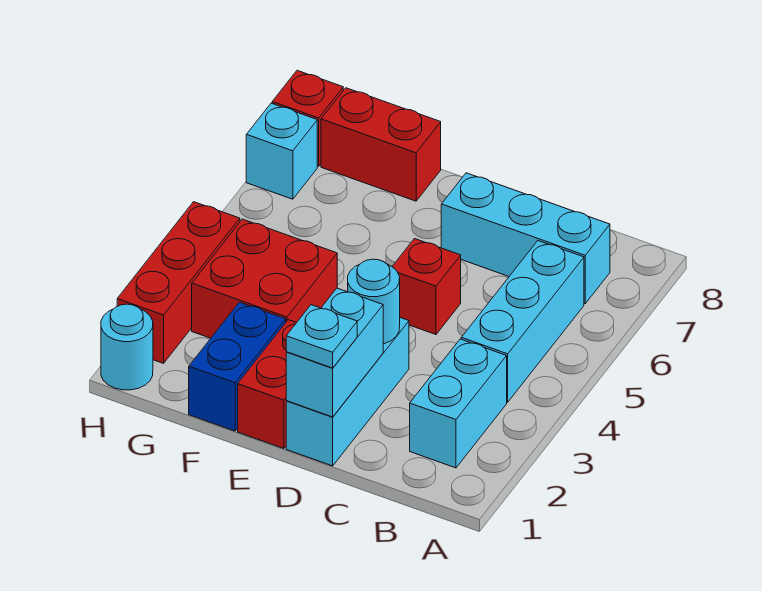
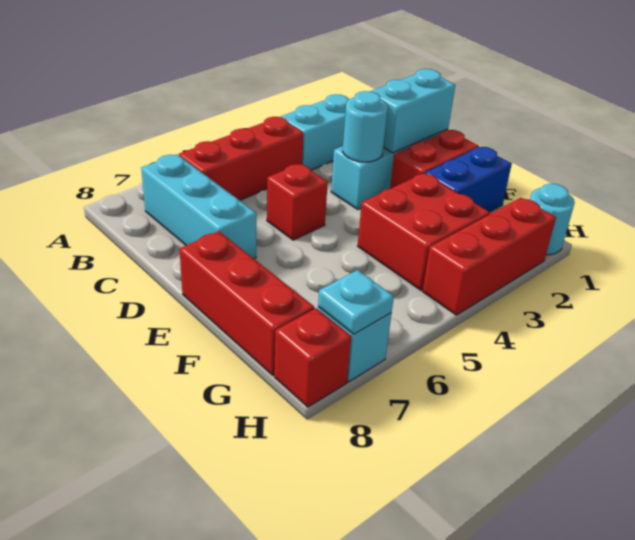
cyan 1x3 brick [461,241,584,402] -> red 1x3 brick [179,117,304,200]
cyan 1x1 plate [286,305,357,368] -> cyan 1x1 plate moved to [318,270,394,334]
red 1x2 brick [321,88,441,201] -> red 1x3 brick [179,231,314,375]

